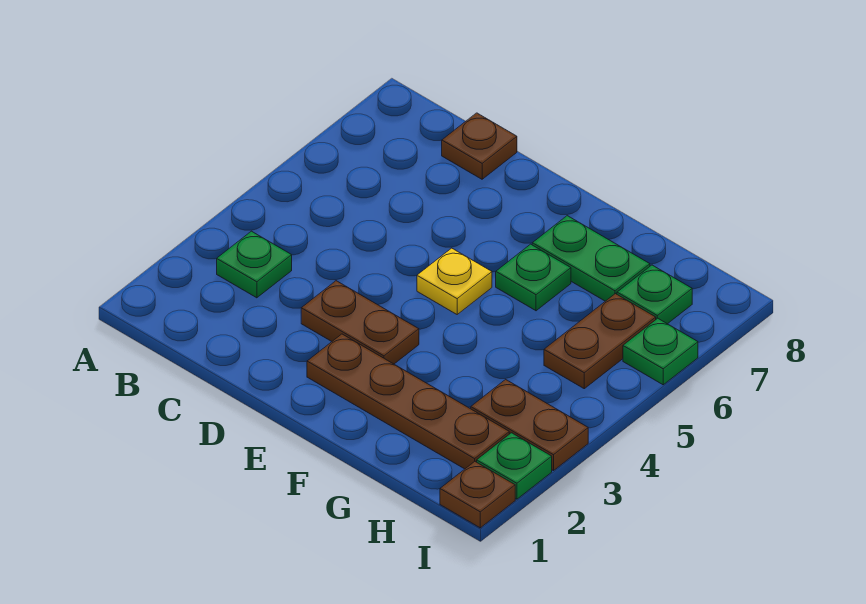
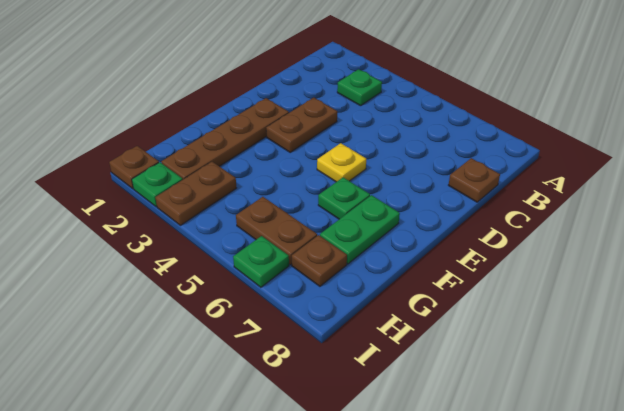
green 1x1 plate [617,265,692,324] -> brown 1x1 plate [292,235,347,286]

